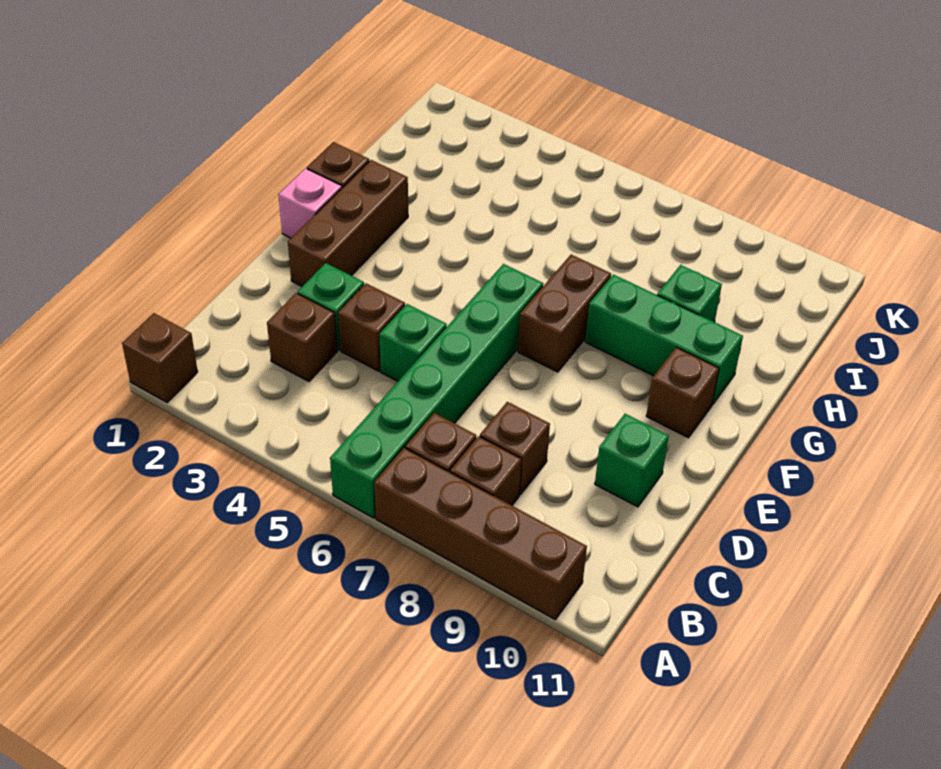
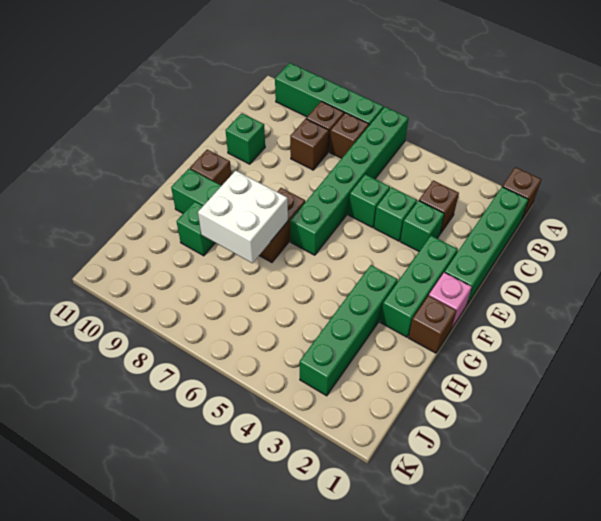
brown 1x4 brick [374,448,587,620] -> green 1x4 brick [275,63,384,125]
none -> green 1x4 brick [445,187,529,306]
brown 1x1 brick [338,283,405,371] -> green 1x1 brick [374,187,417,241]
brown 1x3 brick [288,160,408,286] -> green 1x3 brick [380,236,458,337]
none -> green 1x4 brick [300,265,398,396]
none -> white 2x2 brick [198,171,288,263]

